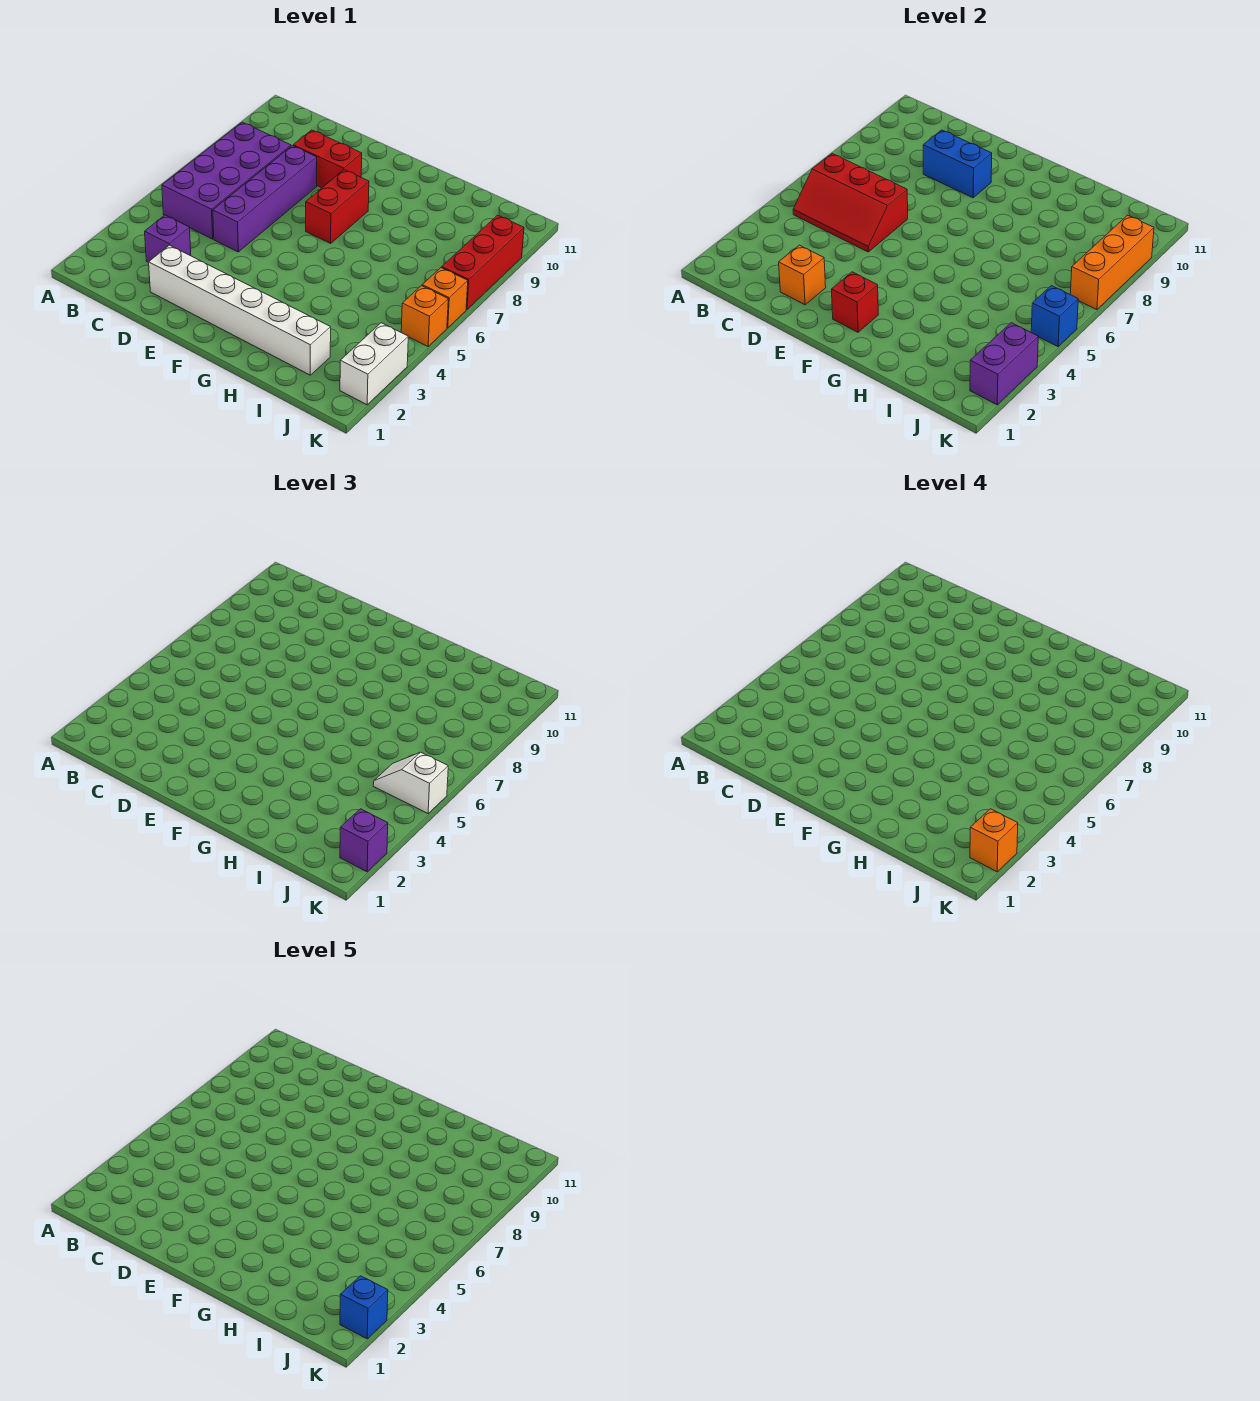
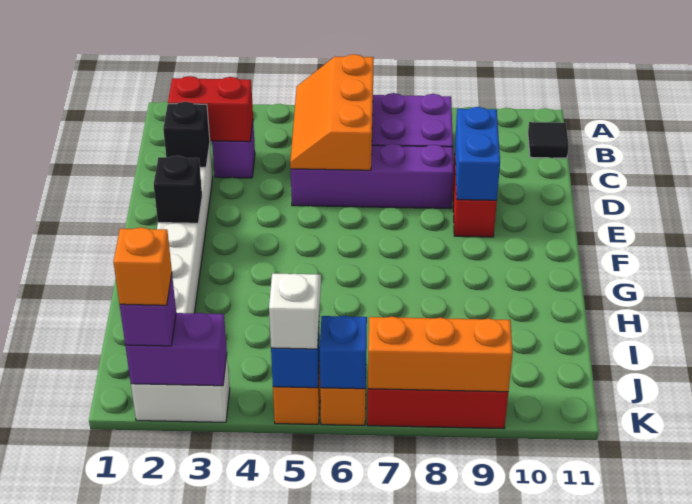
red 2x3 slope [793,154,908,252] -> orange 2x3 slope [290,54,374,170]
none -> black 1x1 tile [528,122,569,158]
orange 1x1 brick [779,245,826,305] -> black 1x1 brick [163,102,210,167]
red 1x1 brick [831,272,878,332] -> black 1x1 brick [154,156,202,223]
red 1x2 brick [306,170,369,243] -> red 1x2 brick moved to [168,76,253,142]
blue 1x1 brick [340,1276,388,1339] -> blue 1x1 brick moved to [320,316,367,389]

